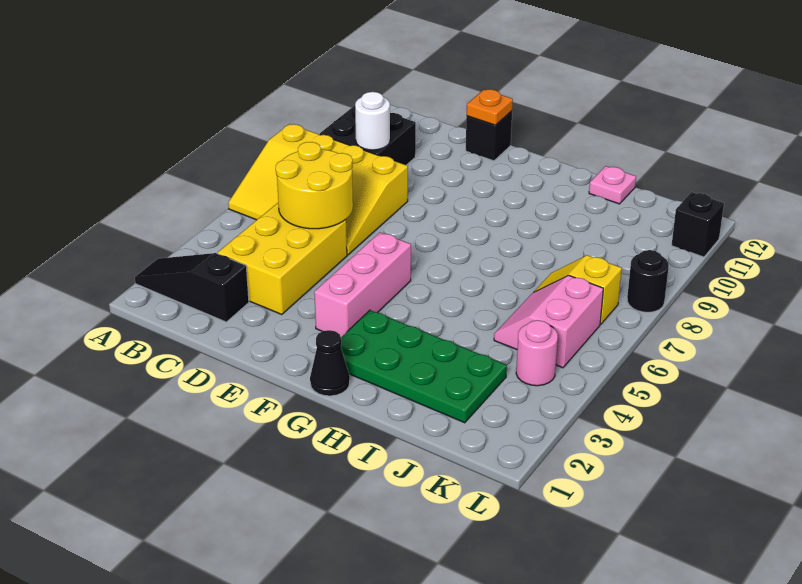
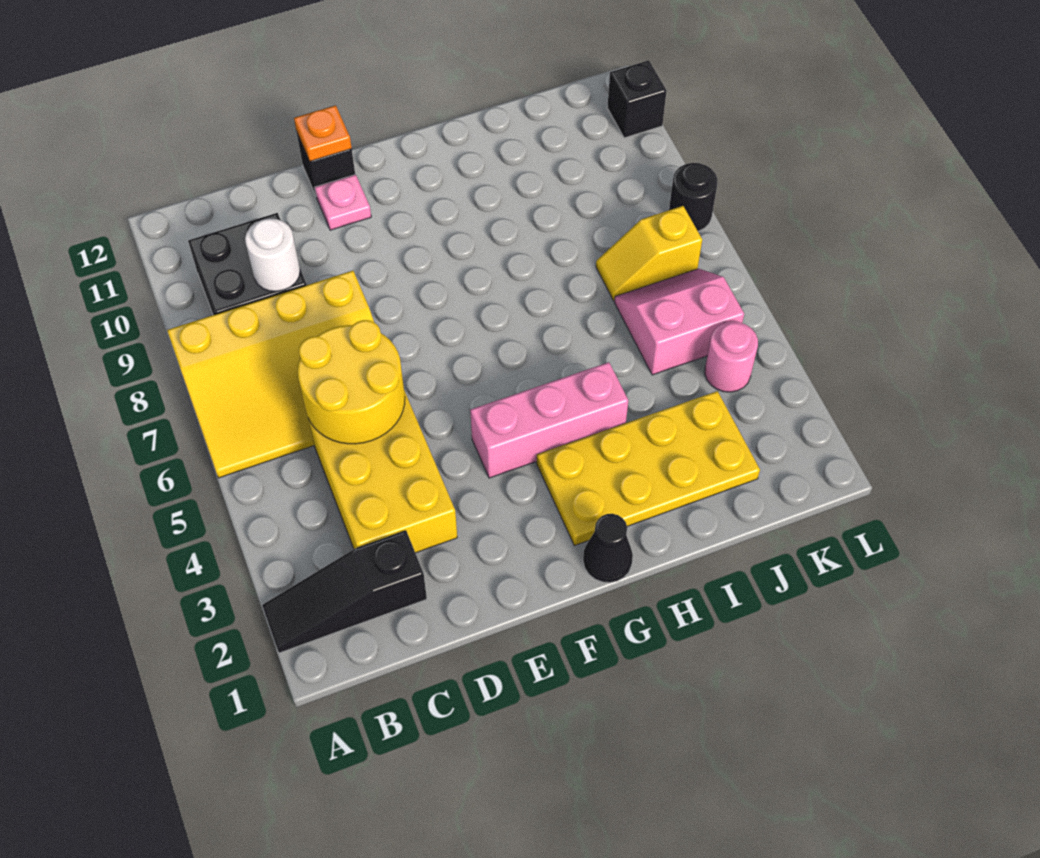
pink 1x3 brick [314,232,411,337] -> pink 1x3 brick turned to [470,362,628,478]
green 2x4 plate [341,310,507,423] -> yellow 2x4 plate [537,391,760,546]
pink 1x1 plate [589,166,636,204] -> pink 1x1 plate moved to [315,174,371,230]
pink 2x2 slope [494,275,603,368] -> pink 2x2 slope turned to [614,269,744,375]

